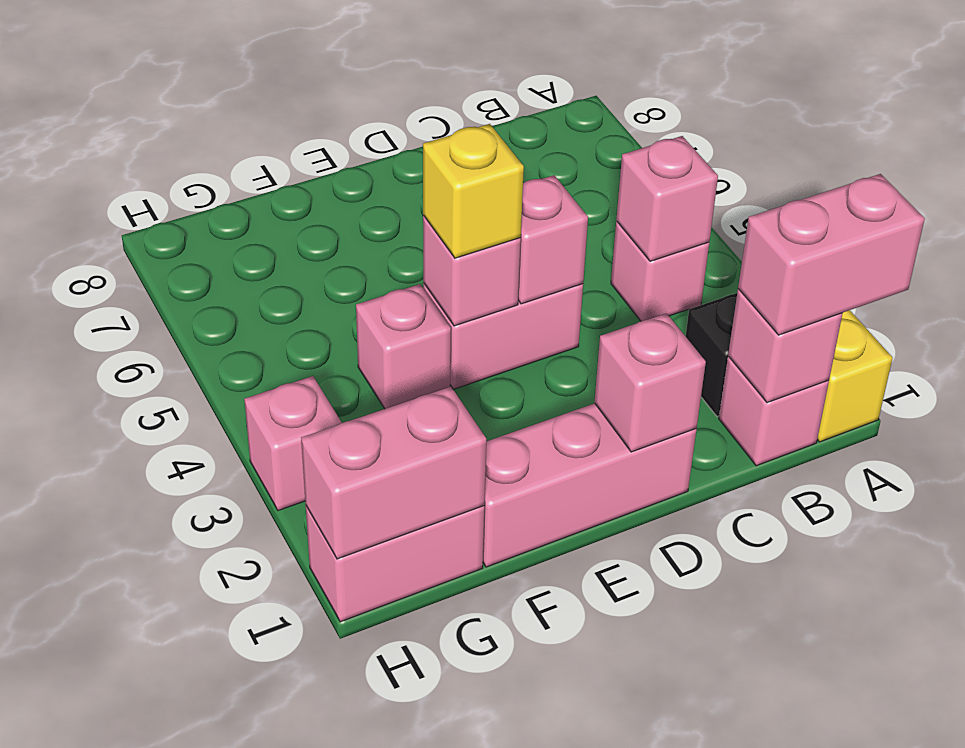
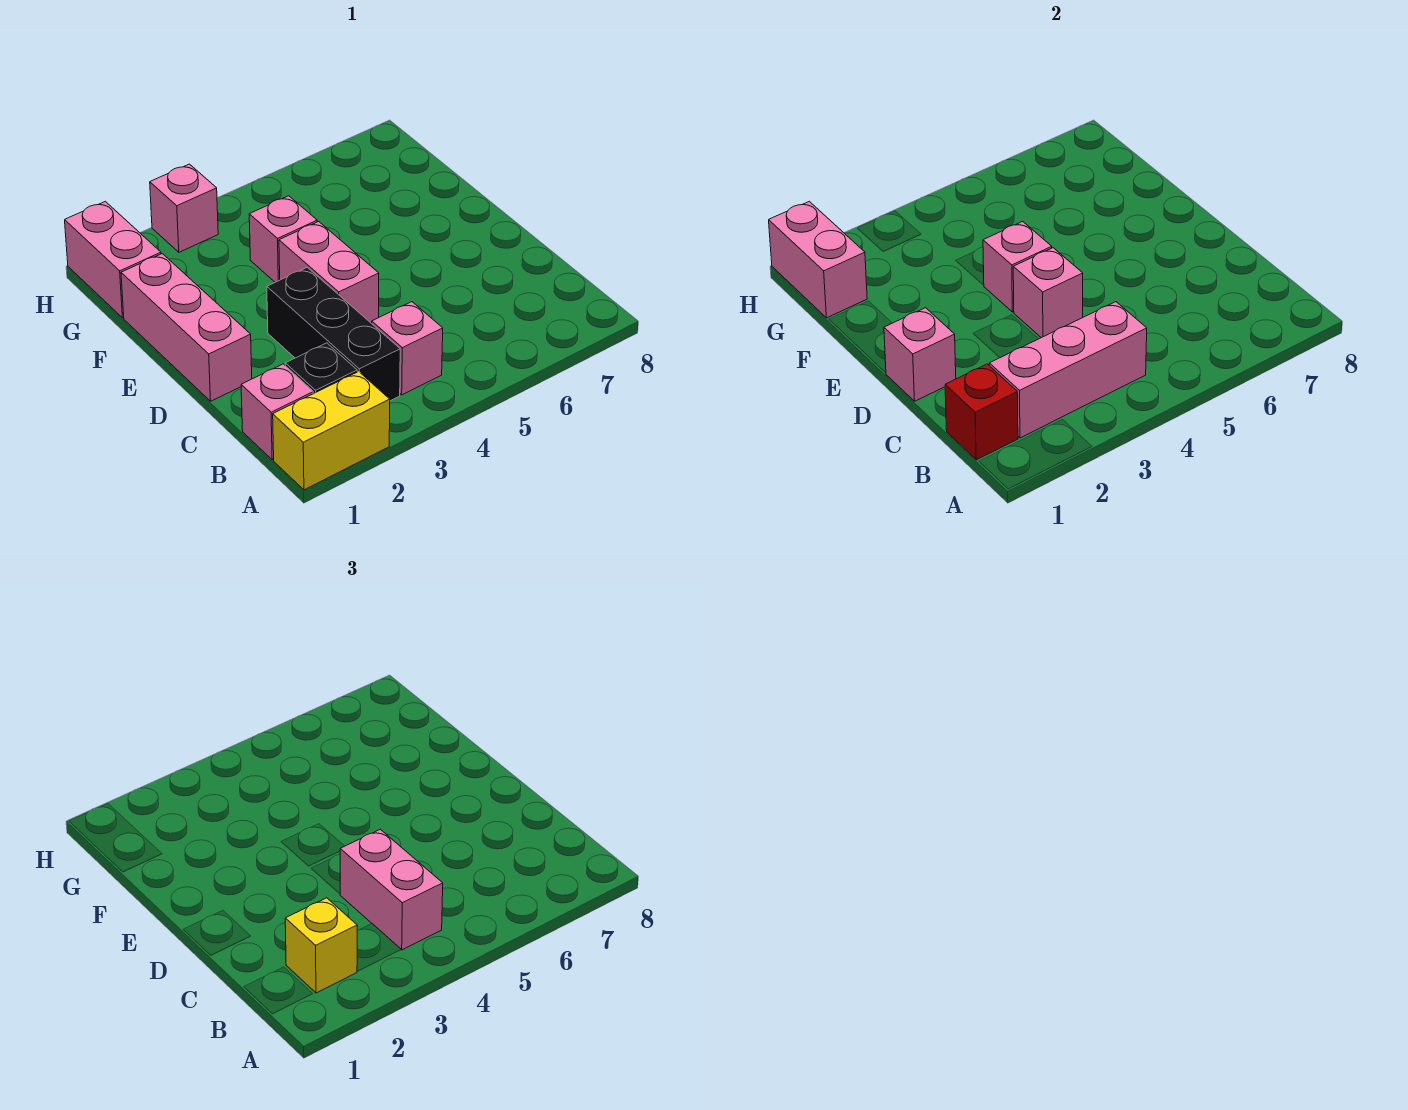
pink 1x2 brick [738,174,925,335] -> pink 1x2 brick moved to [340,829,443,950]
pink 1x1 brick [728,289,842,403] -> red 1x1 brick [945,364,1018,460]
none -> black 1x3 brick [267,267,400,401]
pink 1x1 brick [616,136,718,261] -> pink 1x3 brick [989,302,1147,438]
yellow 1x1 brick [423,124,524,258] -> yellow 1x1 brick moved to [285,898,357,993]

